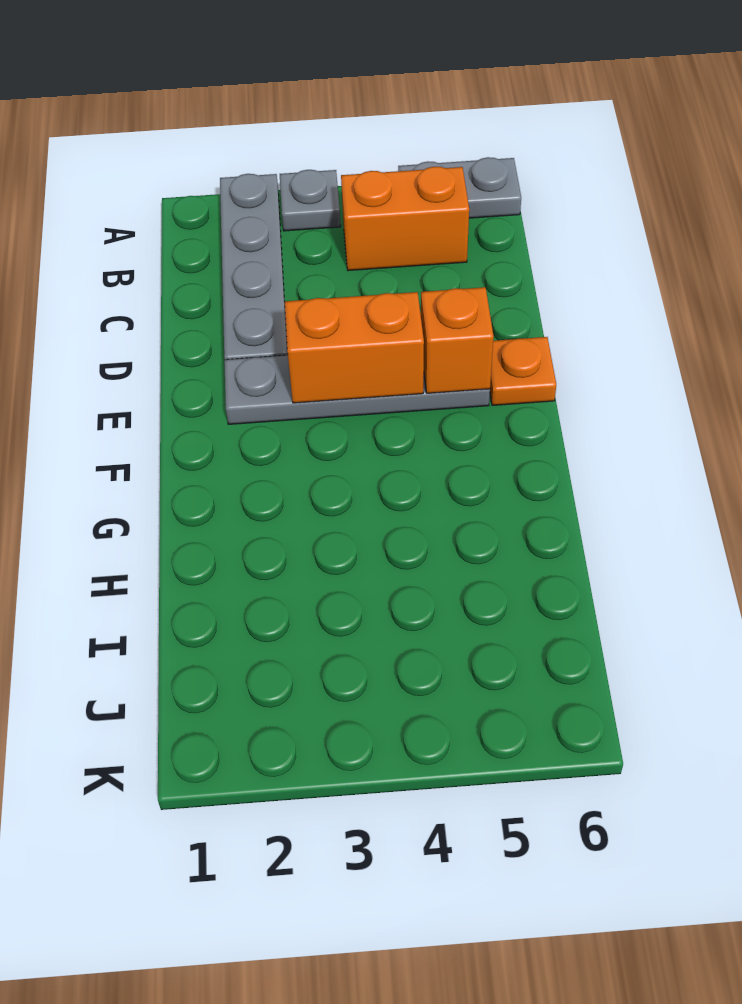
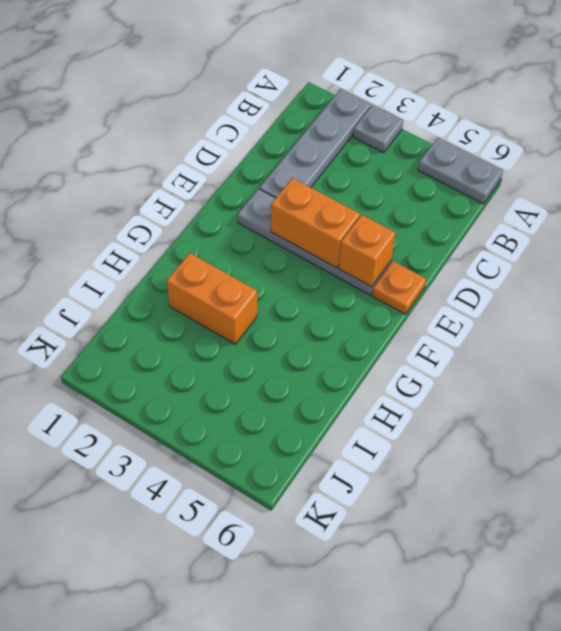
orange 1x2 brick [341,167,469,271] -> orange 1x2 brick moved to [167,253,257,344]

